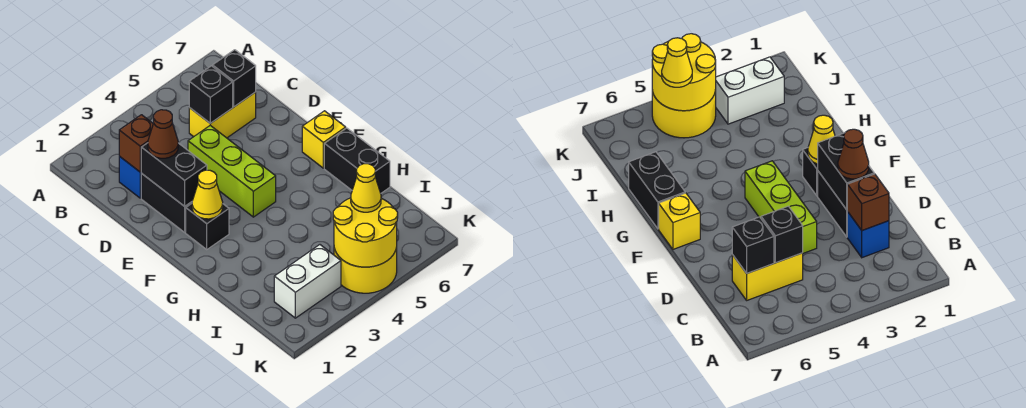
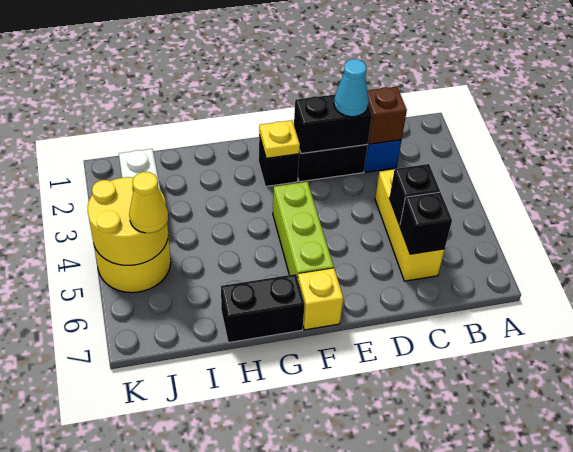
yellow 1x2 brick [189,92,256,138] -> yellow 1x3 brick [375,169,445,281]
brown 1x1 cone [148,110,178,158] -> cyan 1x1 cone [334,59,369,117]
lime 1x3 brick [188,125,276,217] -> lime 1x3 brick turned to [273,182,334,278]
yellow 1x1 cone [192,170,223,219] -> yellow 1x1 plate [259,120,300,158]

